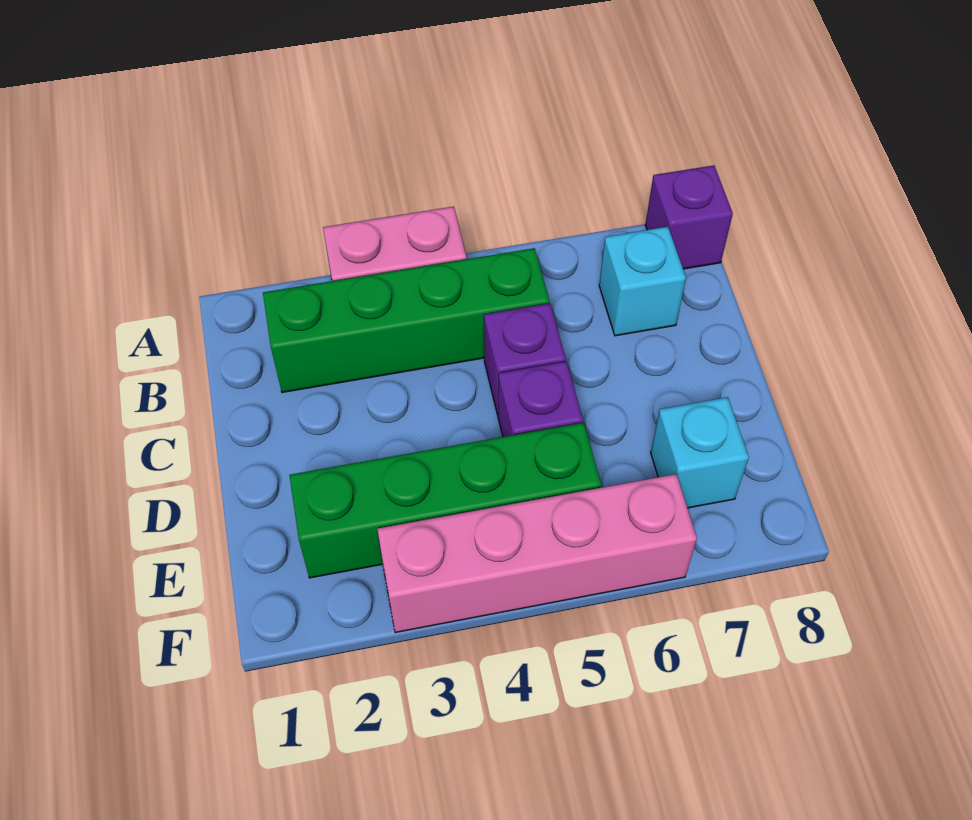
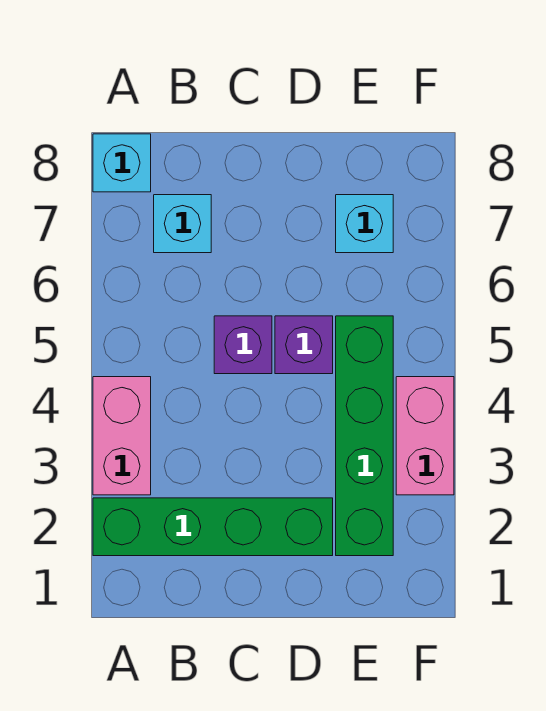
purple 1x1 brick [645,165,733,269] -> cyan 1x1 brick [93,134,151,192]
green 1x4 brick [263,248,549,393] -> green 1x4 brick turned to [93,498,333,556]
pink 1x4 brick [377,474,697,633] -> pink 1x2 brick [396,377,454,495]

